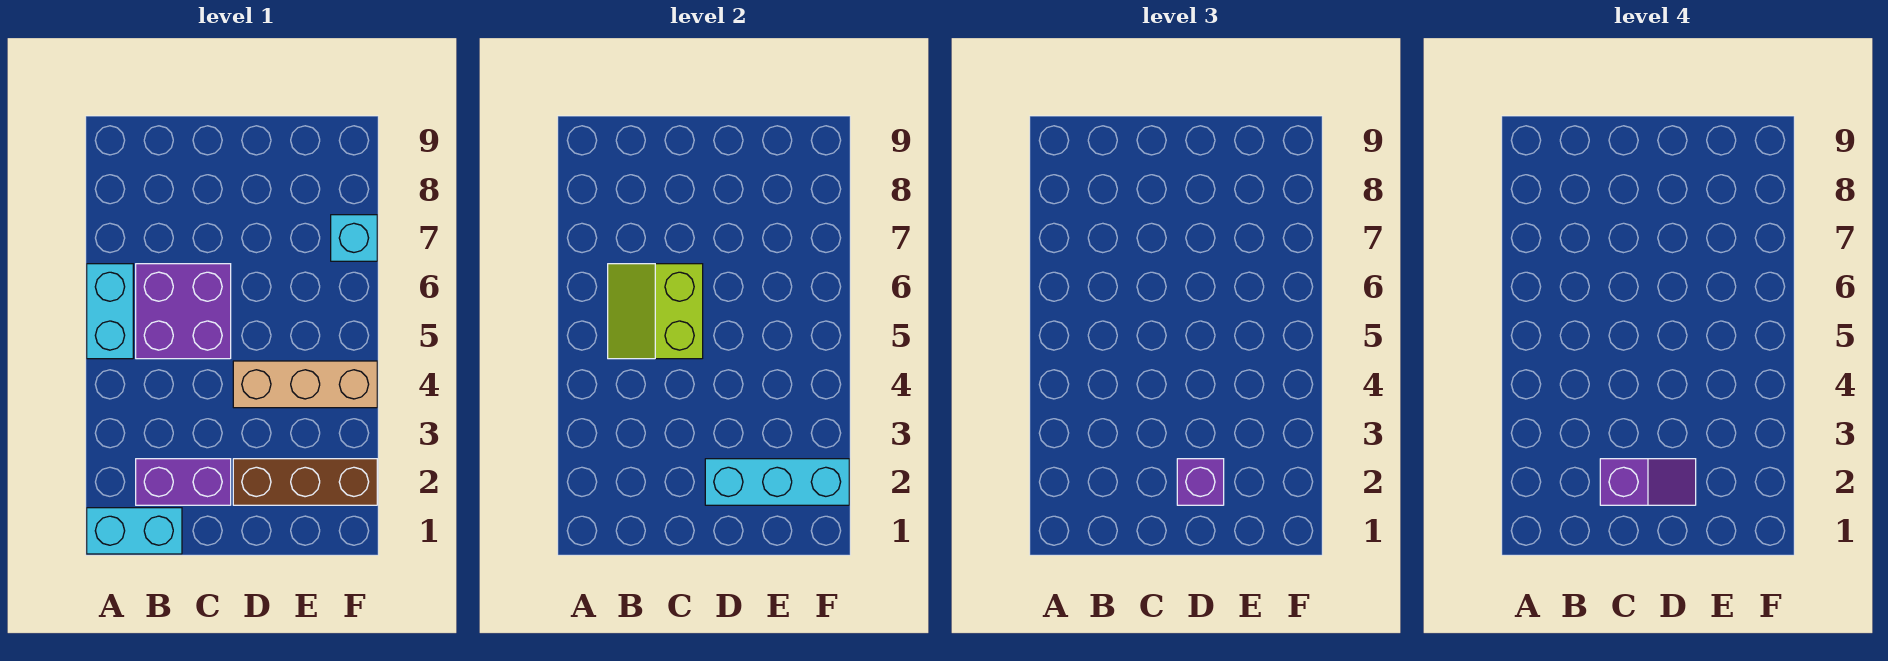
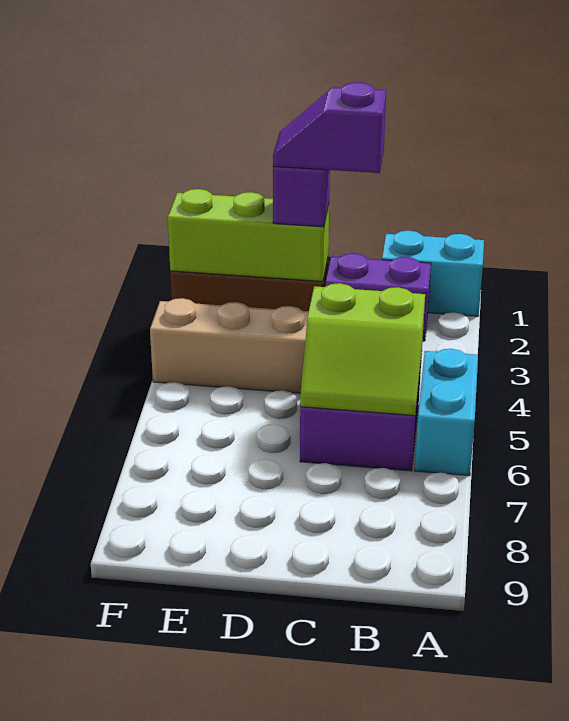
lime 2x2 slope [608,264,703,359] -> lime 2x2 slope turned to [300,283,425,416]
cyan 1x3 brick [705,459,849,505] -> lime 1x3 brick [168,189,329,281]
cyan 1x1 brick [331,215,377,261] -> none

